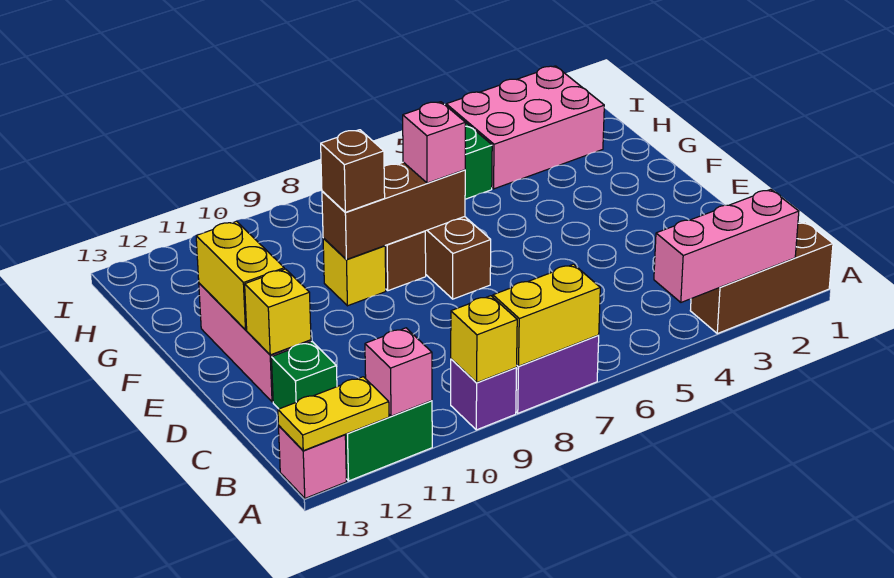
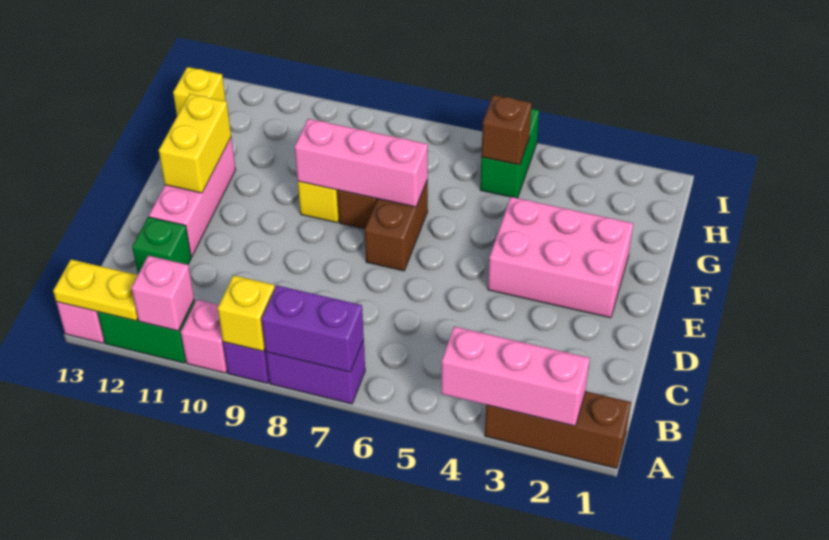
yellow 1x2 brick [493,264,600,366] -> purple 1x2 brick [262,285,364,372]
yellow 1x1 brick [245,269,311,355] -> yellow 1x1 brick moved to [173,67,226,116]
brown 1x3 brick [322,162,465,260] -> pink 1x3 brick [295,119,428,207]
pink 1x1 brick [403,102,465,183] -> pink 1x1 brick moved to [181,300,227,373]
brown 1x1 brick [321,130,385,212] -> brown 1x1 brick moved to [481,95,532,165]
pink 2x3 brick [446,66,604,189] -> pink 2x3 brick moved to [488,197,633,318]

